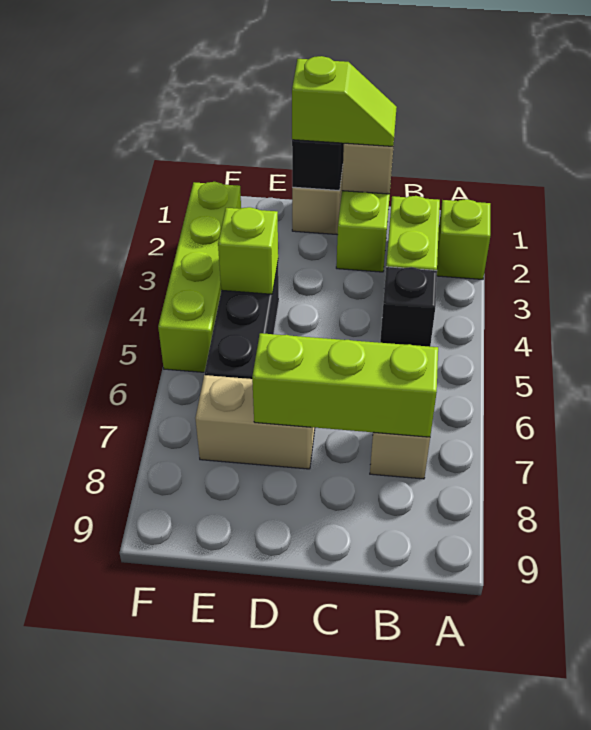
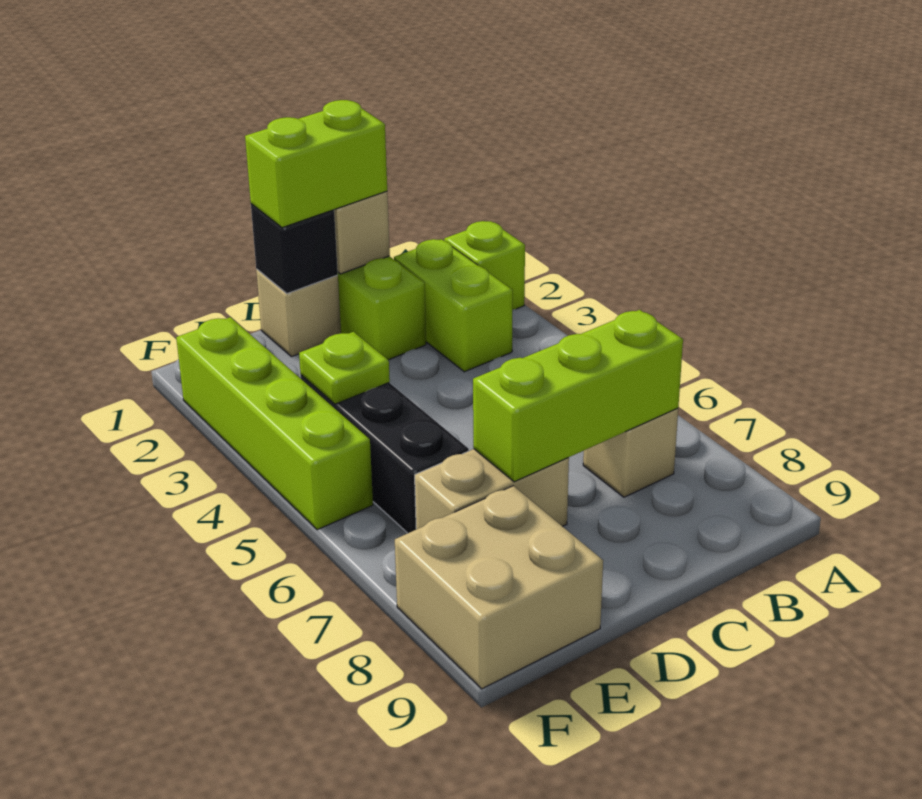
black 1x1 brick [380,267,437,347] -> none
lime 1x2 slope [292,56,397,146] -> lime 1x2 brick [245,100,387,228]
lime 1x1 brick [218,207,278,294] -> lime 1x1 plate [299,332,390,404]
none -> tan 2x2 brick [395,486,603,689]

